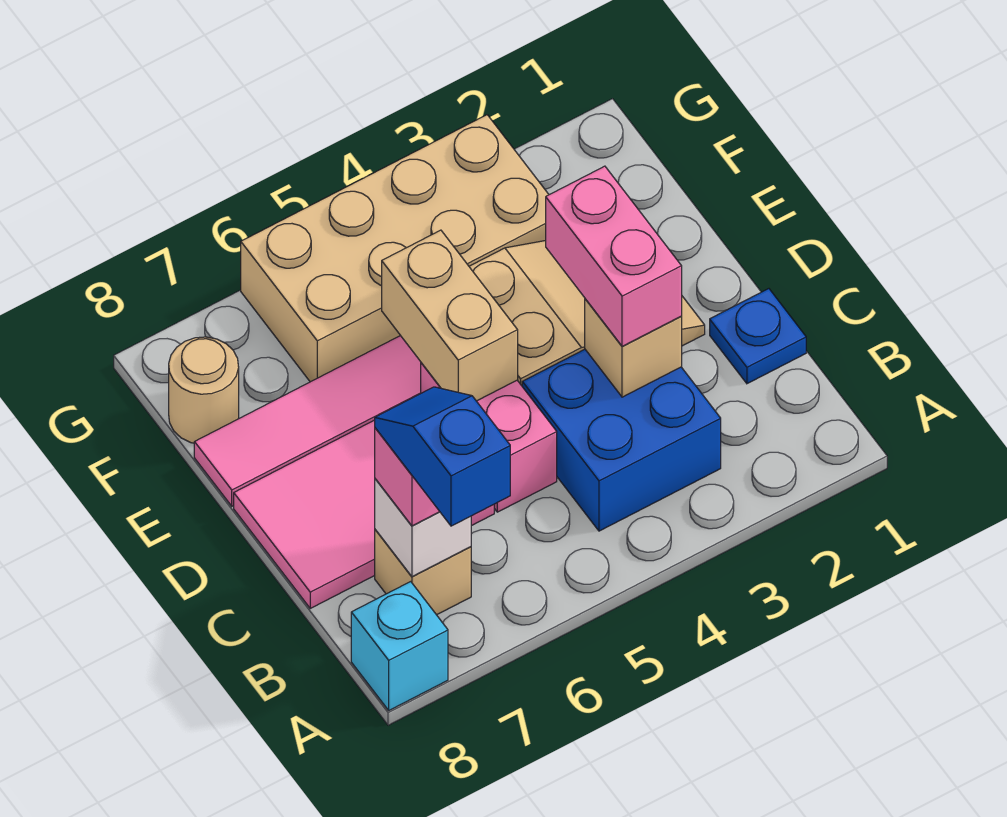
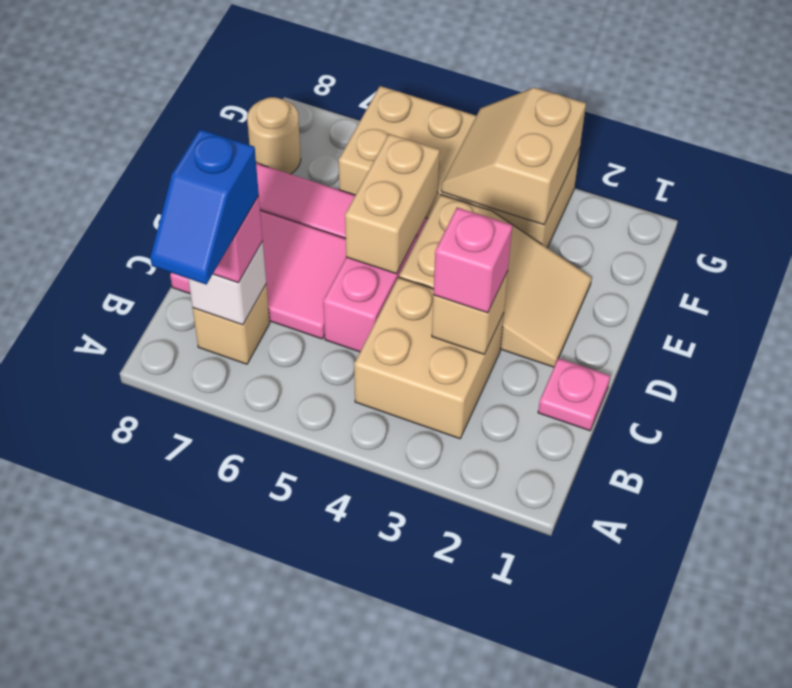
blue 1x2 slope [375,387,510,526] -> blue 1x2 slope turned to [150,129,259,284]
cyan 1x1 brick [351,582,448,710] -> none
blue 2x2 brick [522,349,721,531] -> tan 2x2 brick [354,277,504,439]
blue 1x1 plate [710,289,806,384] -> pink 1x1 plate [538,358,610,431]
pink 1x2 brick [546,166,682,346] -> pink 1x1 brick [433,207,512,313]
none -> tan 2x2 slope [441,87,586,225]

